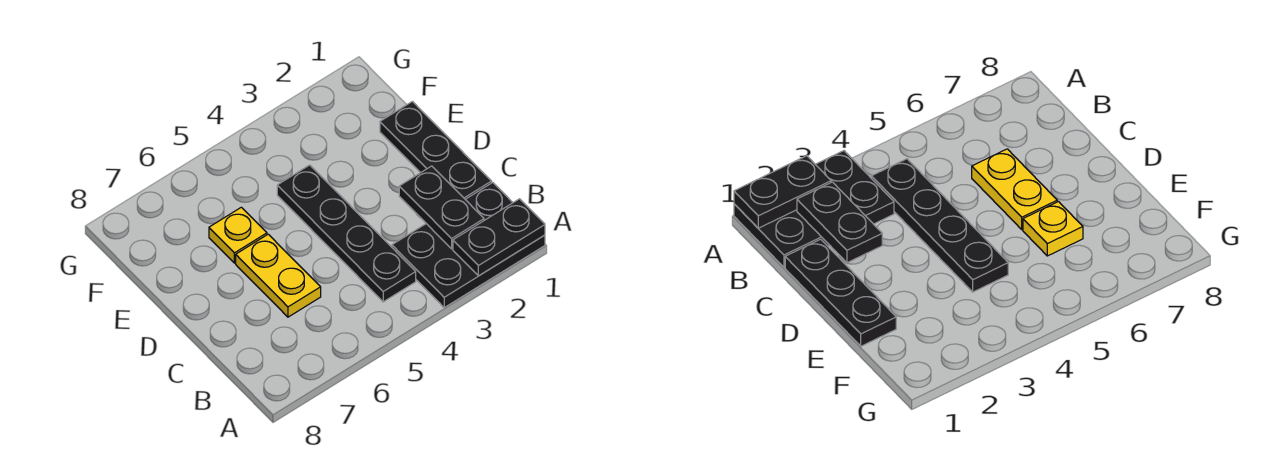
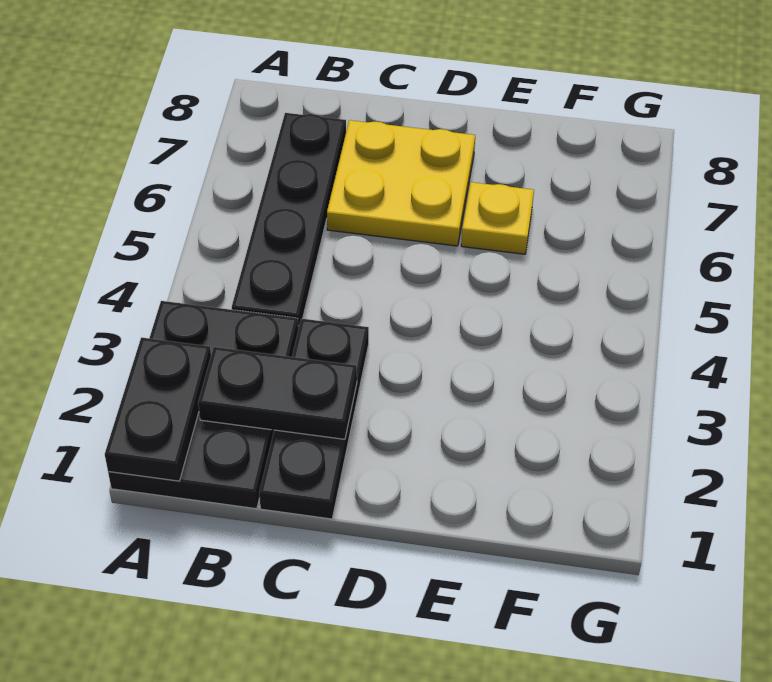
black 1x4 plate [277,165,416,302] -> black 1x4 plate turned to [232,113,346,329]
black 1x3 plate [380,102,492,199] -> black 1x3 plate turned to [259,319,369,519]
yellow 1x2 plate [236,234,321,317] -> yellow 2x2 plate [327,120,475,246]

